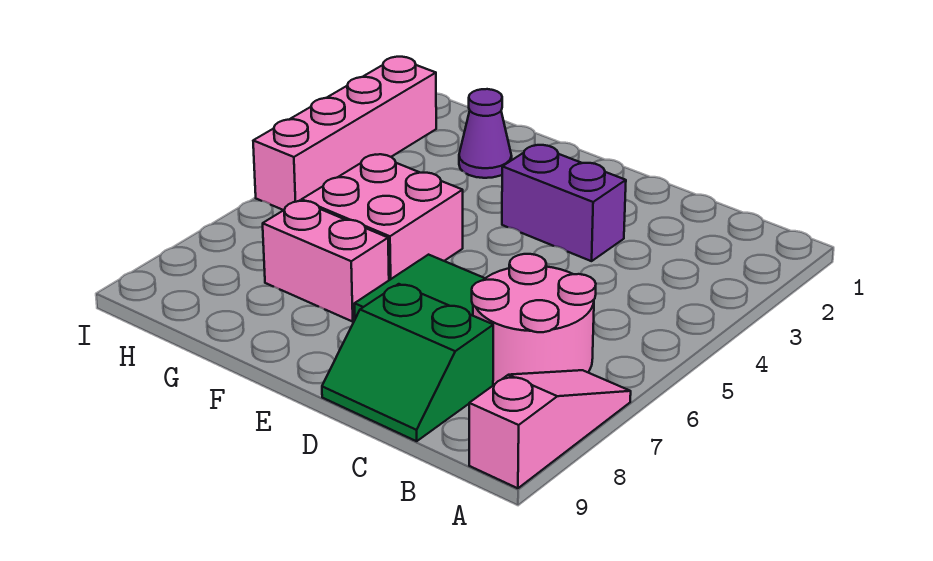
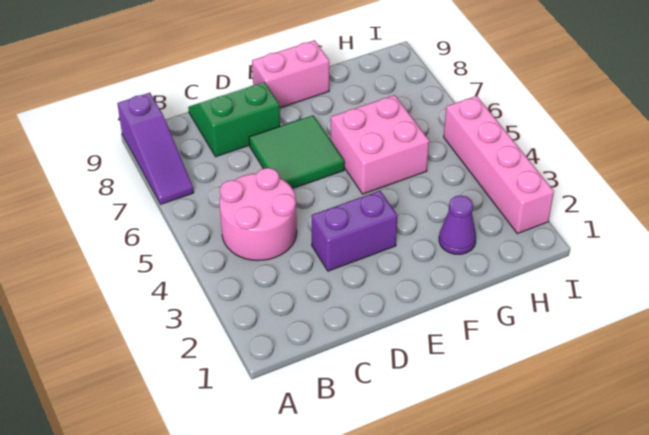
pink 1x3 slope [469,370,631,488] -> purple 1x3 slope [117,93,194,204]
pink 2x2 round brick [472,254,596,385] -> pink 2x2 round brick moved to [220,168,297,261]
pink 1x2 brick [263,201,389,322] -> pink 1x2 brick moved to [252,40,329,108]

